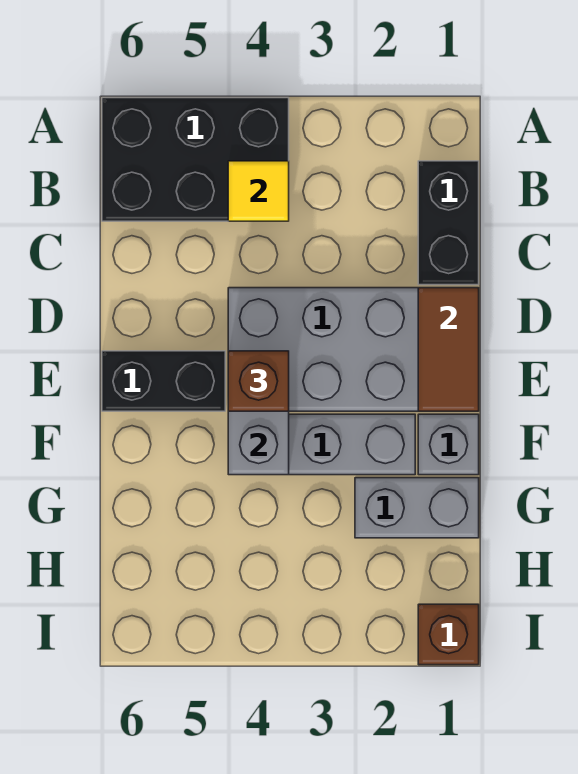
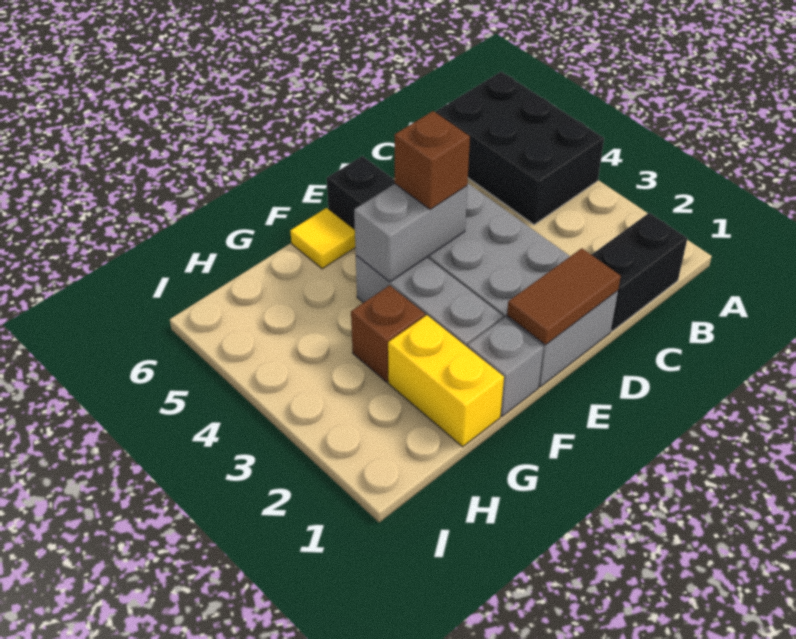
yellow 1x1 tile [228,161,289,221] -> yellow 1x1 tile moved to [290,208,355,269]
grey 1x2 brick [355,478,479,538] -> yellow 1x2 brick [388,315,504,447]
brown 1x1 brick [418,604,479,665] -> brown 1x1 brick moved to [351,285,425,382]

